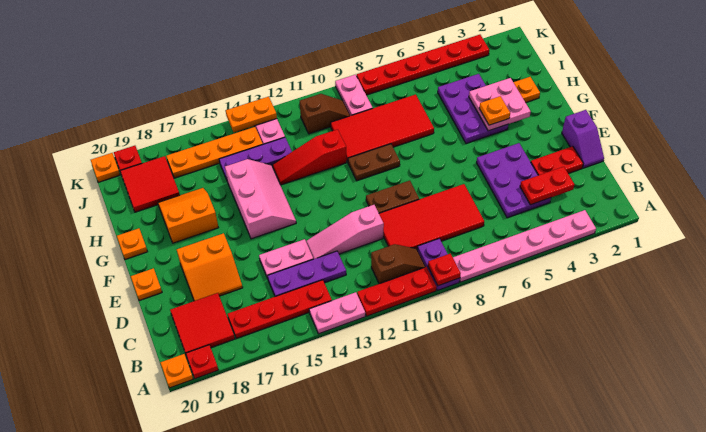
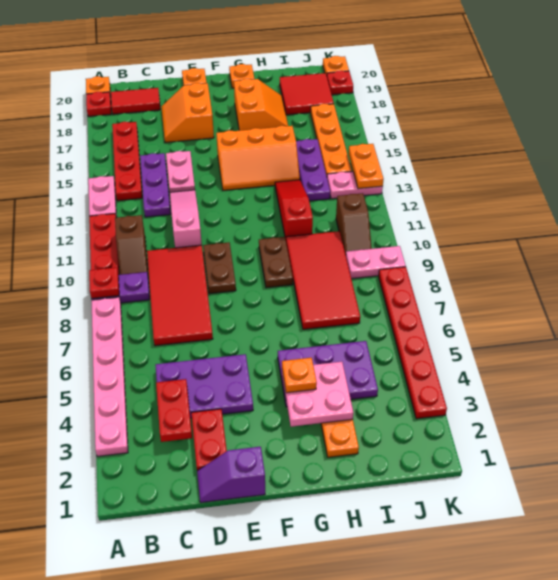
red 2x2 tile [170,293,235,353] -> red 1x2 tile [111,88,161,114]
pink 2x3 slope [225,159,296,239] -> orange 2x3 slope [216,126,300,190]

